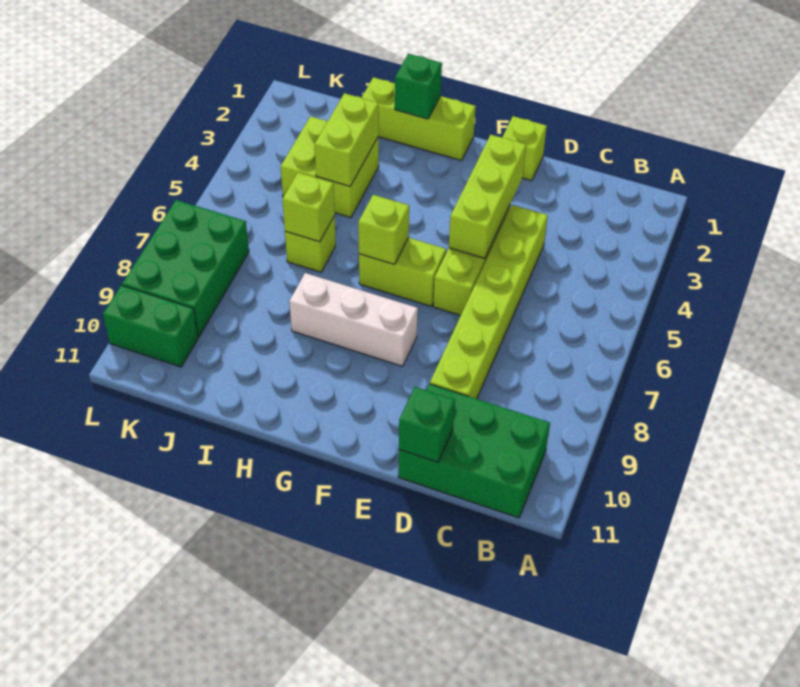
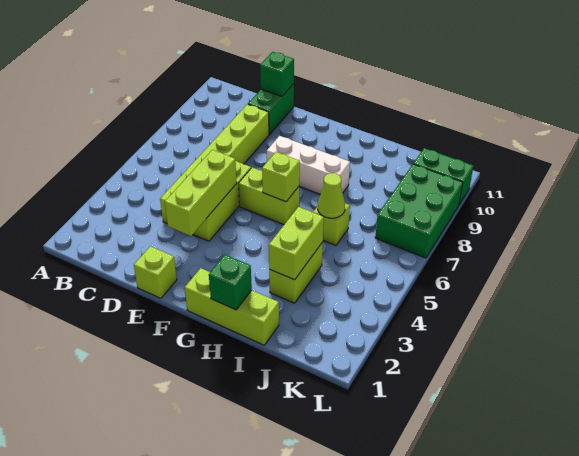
green 2x3 brick [398,384,550,518] -> green 1x2 brick [248,84,294,135]
lime 2x2 brick [281,116,379,217] -> lime 1x2 brick [269,242,323,303]
lime 1x1 brick [282,173,335,242] -> lime 1x1 cone [318,173,345,218]

